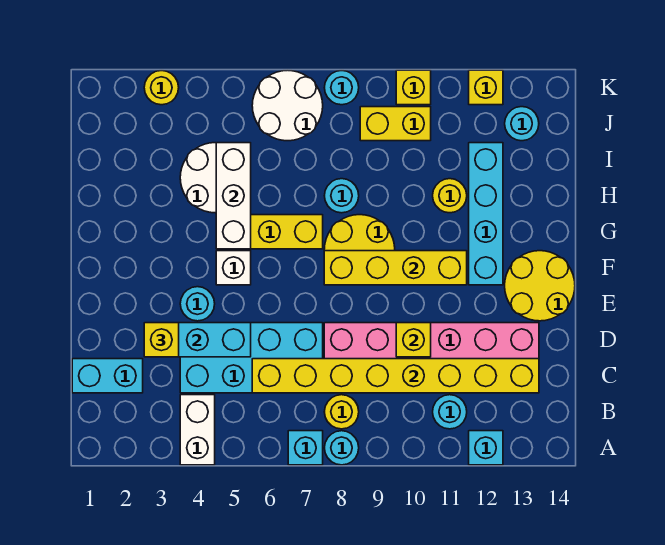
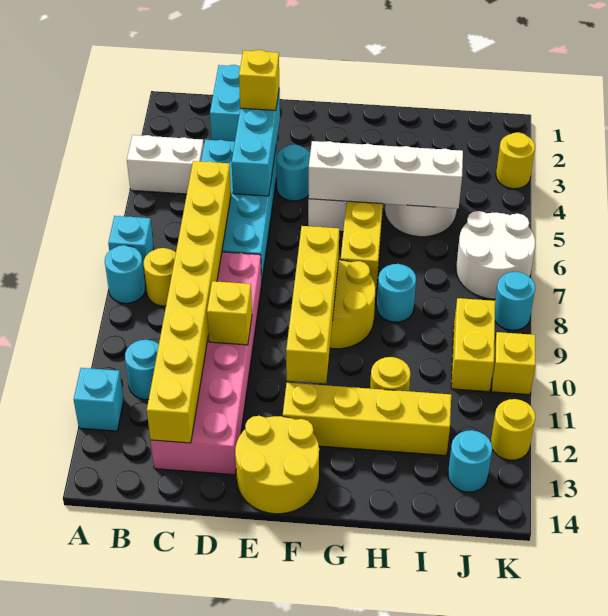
cyan 1x4 brick [469,143,503,285] -> yellow 1x4 brick [283,383,451,455]
white 1x3 brick [216,143,251,249] -> white 1x4 brick [309,141,463,208]
yellow 1x1 brick [469,70,503,105] -> yellow 1x1 round brick [491,399,536,460]

